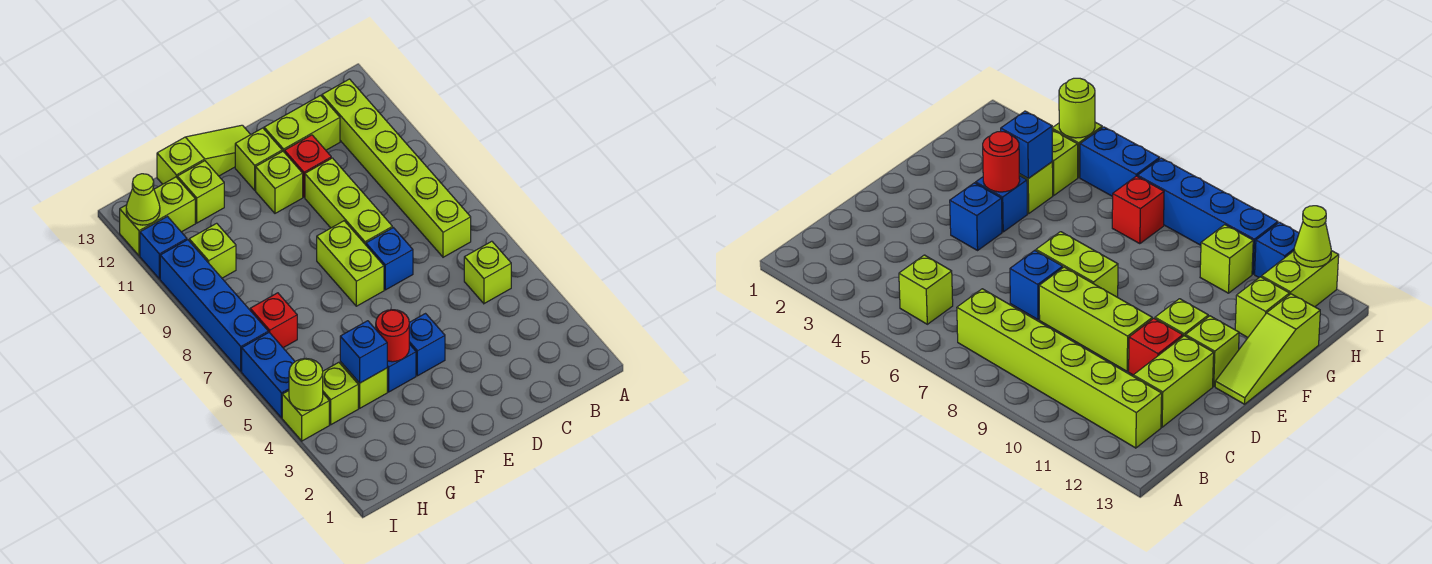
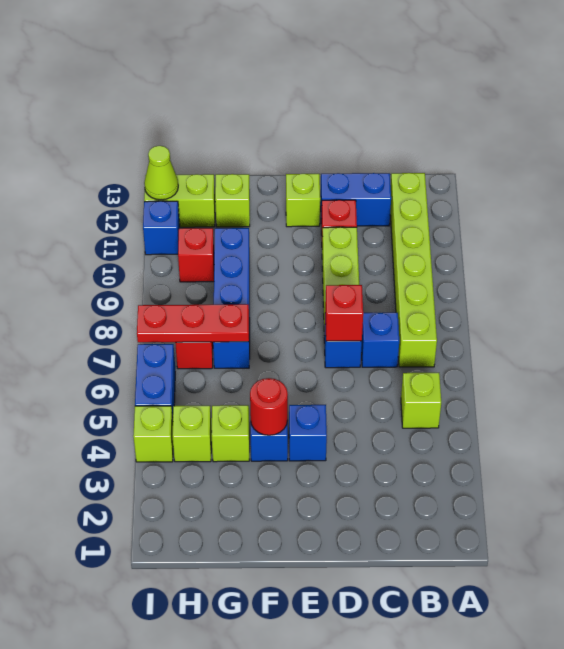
lime 1x2 brick [264,96,340,153] -> blue 1x2 brick [321,173,391,226]
none -> red 1x1 brick [325,285,363,341]
lime 1x2 brick [317,221,384,306] -> none
lime 1x1 brick [256,151,303,213] -> none
lime 1x3 slope [157,125,251,184] -> none
blue 1x1 brick [340,321,387,383] -> blue 1x1 brick moved to [361,313,399,367]
none -> red 1x3 plate [137,304,249,342]
lime 1x1 brick [189,223,236,278] -> red 1x1 brick [178,228,214,282]
lime 1x1 round brick [289,359,323,411] -> none
blue 1x4 brick [160,240,268,371] -> blue 1x4 brick moved to [213,228,250,368]

